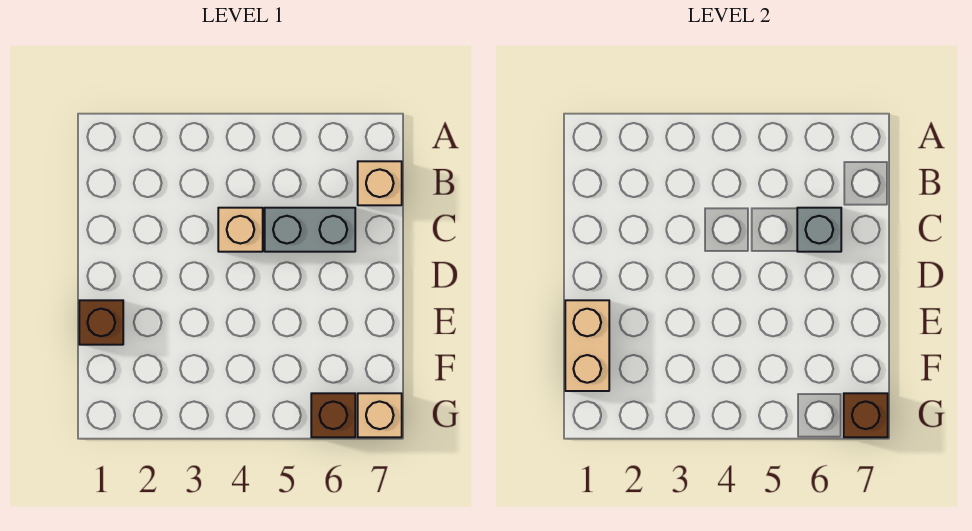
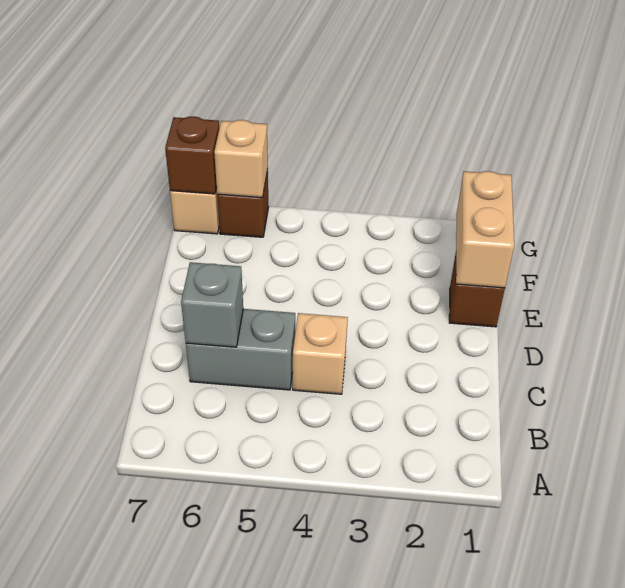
tan 1x1 brick [358,161,402,205] -> tan 1x1 brick moved to [214,120,268,198]

